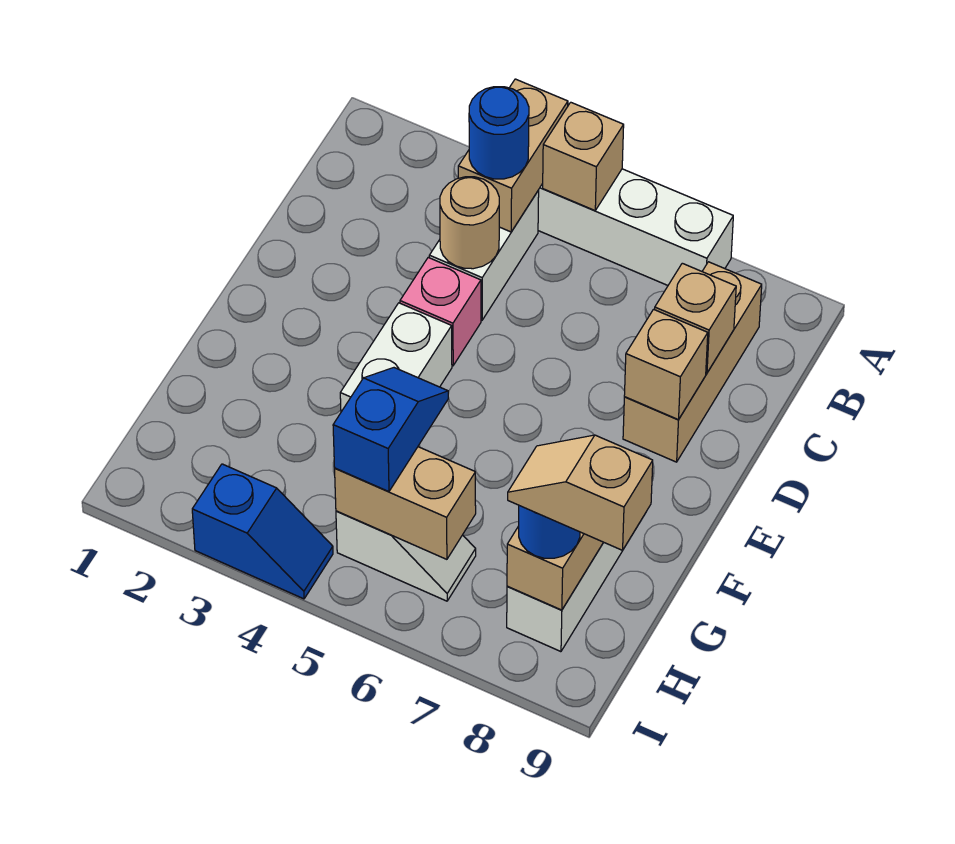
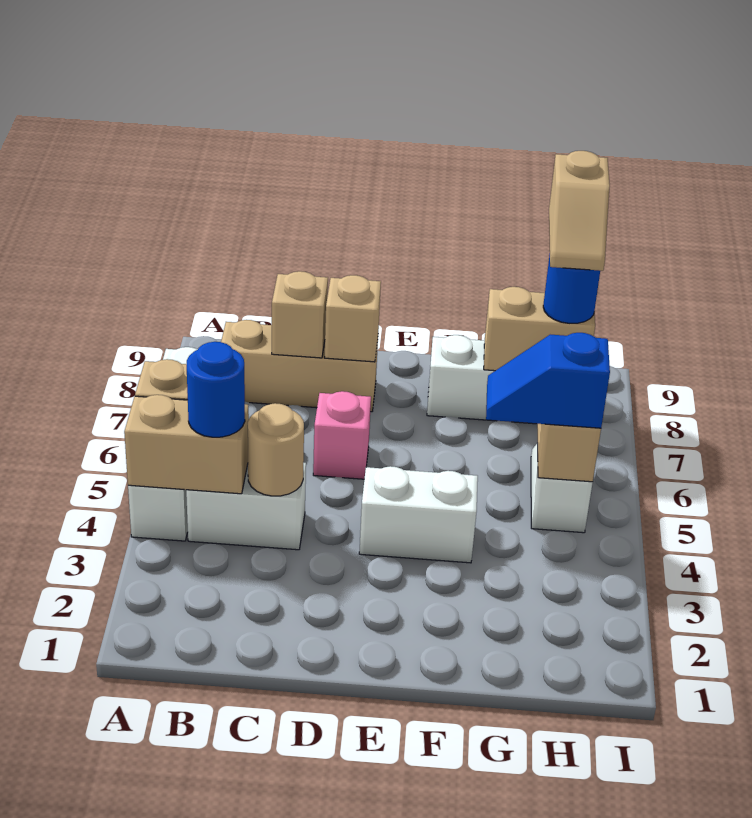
pink 1x1 brick [400,258,481,366] -> pink 1x1 brick moved to [313,391,371,479]
blue 1x2 slope [192,464,333,599] -> none

